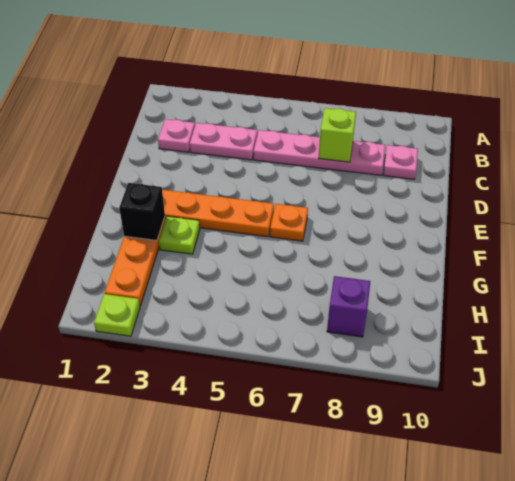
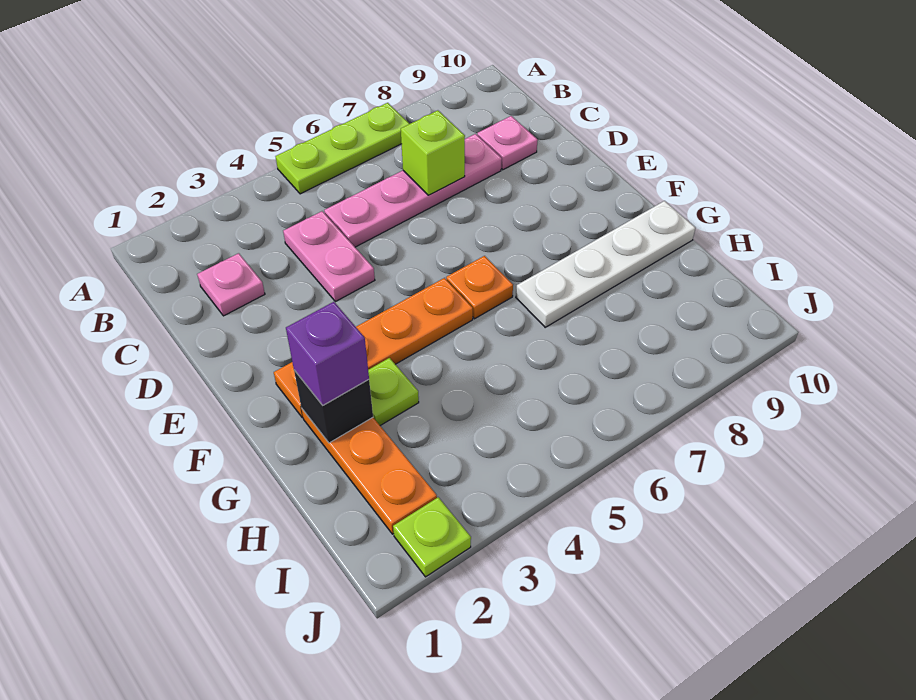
none -> lime 1x3 plate [276,103,409,194]
pink 1x2 plate [190,123,257,160] -> pink 1x2 plate turned to [283,211,375,302]
none -> white 1x4 plate [516,201,695,327]
purple 1x1 brick [327,276,370,337] -> purple 1x1 brick moved to [286,302,369,405]

